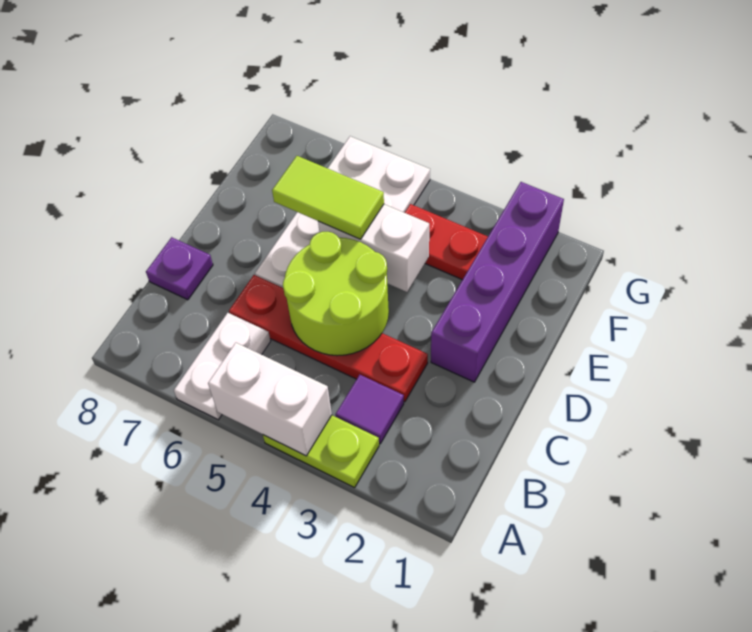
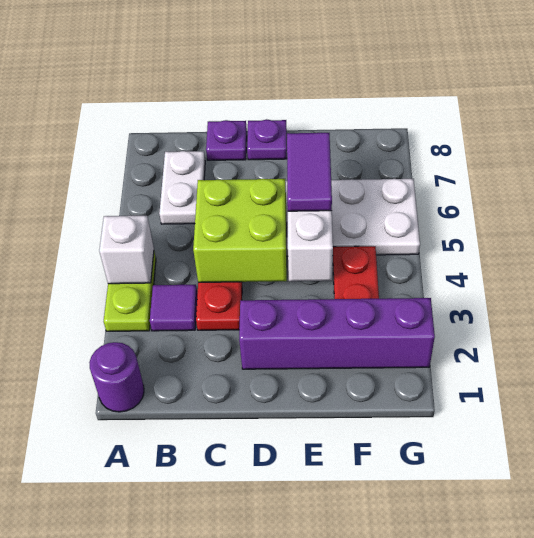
none -> purple 1x1 round brick [89,342,144,412]
white 1x2 brick [208,343,332,456] -> white 1x1 brick [99,216,154,284]
white 1x2 plate [174,313,271,420] -> white 1x2 plate turned to [159,151,205,224]
lime 2x2 round brick [283,232,389,356] -> lime 2x2 brick [193,179,287,282]
none -> purple 1x1 plate [247,119,287,160]
lime 1x2 tile [272,156,384,239] -> purple 1x2 tile [287,133,332,211]

